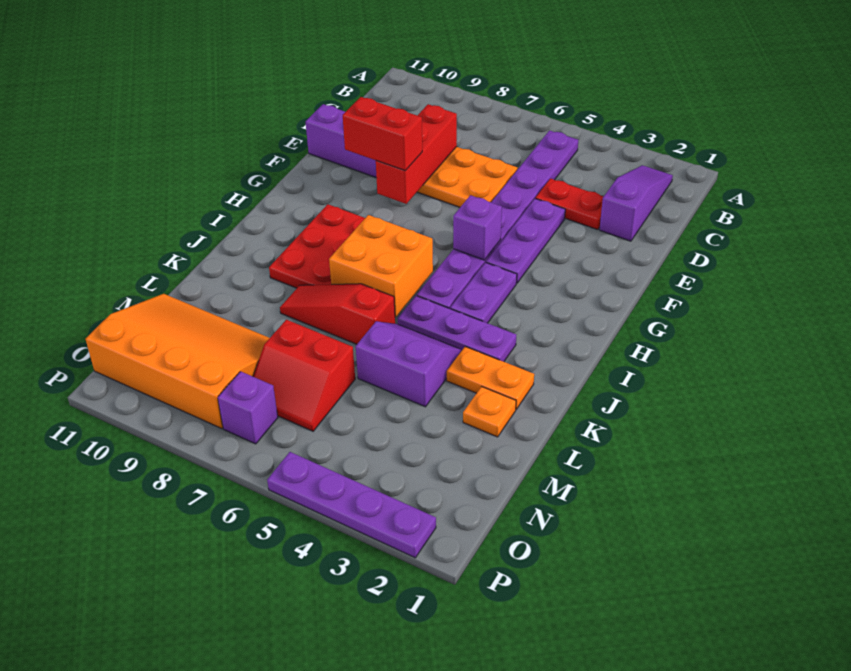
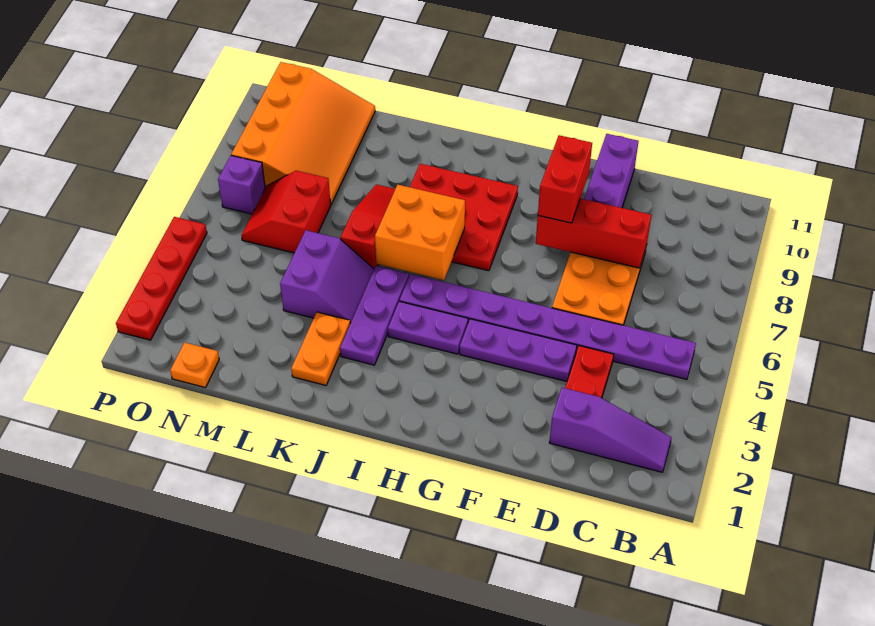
purple 1x1 brick [453,195,502,260] -> none
orange 1x1 plate [463,387,516,437] -> orange 1x1 plate moved to [170,343,219,388]
purple 1x4 plate [267,452,436,558] -> red 1x4 plate [116,217,207,340]

